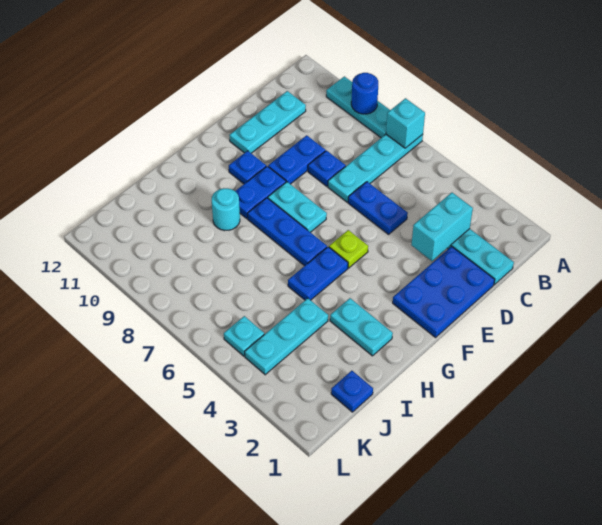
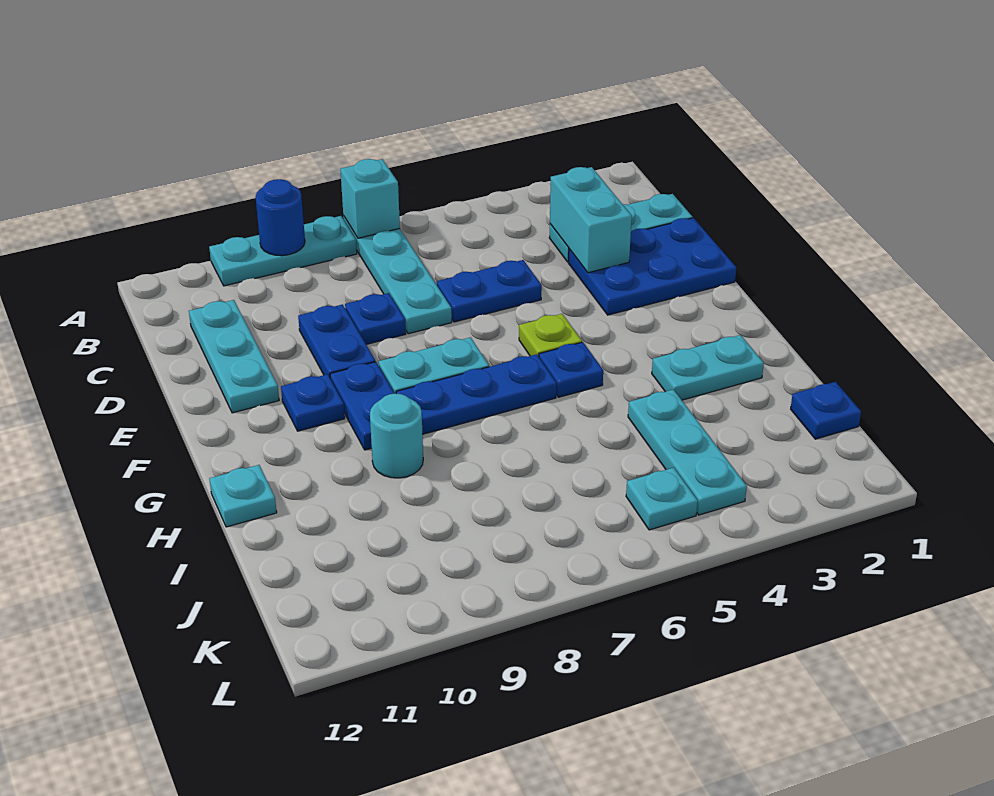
blue 2x3 plate [393,246,495,338] -> blue 2x3 plate turned to [569,218,736,315]
blue 1x2 plate [288,247,348,300] -> blue 1x1 plate [539,342,603,397]
none -> cyan 1x1 plate [209,465,277,527]

